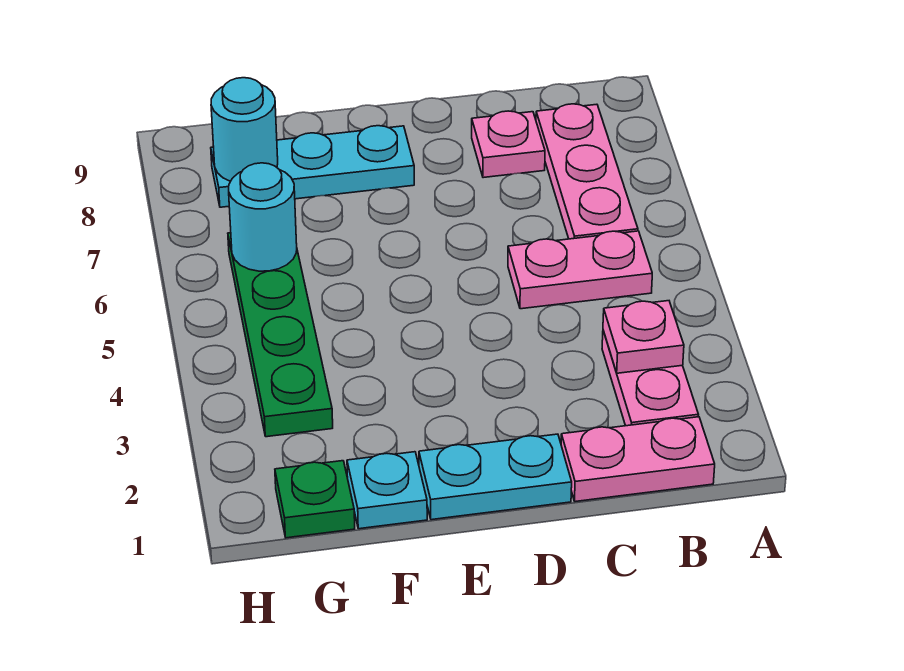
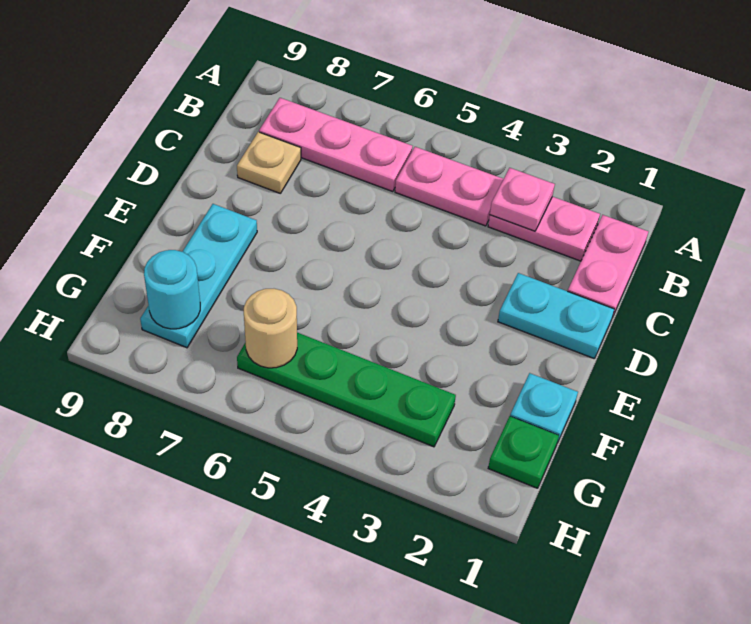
pink 1x2 plate [508,231,652,309] -> pink 1x2 plate turned to [395,147,503,226]
pink 1x1 plate [472,111,545,178] -> tan 1x1 plate [237,132,301,194]
cyan 1x2 plate [419,434,572,520] -> cyan 1x2 plate turned to [498,273,614,359]
cyan 1x1 round brick [229,163,297,271] -> tan 1x1 round brick [244,289,297,368]

